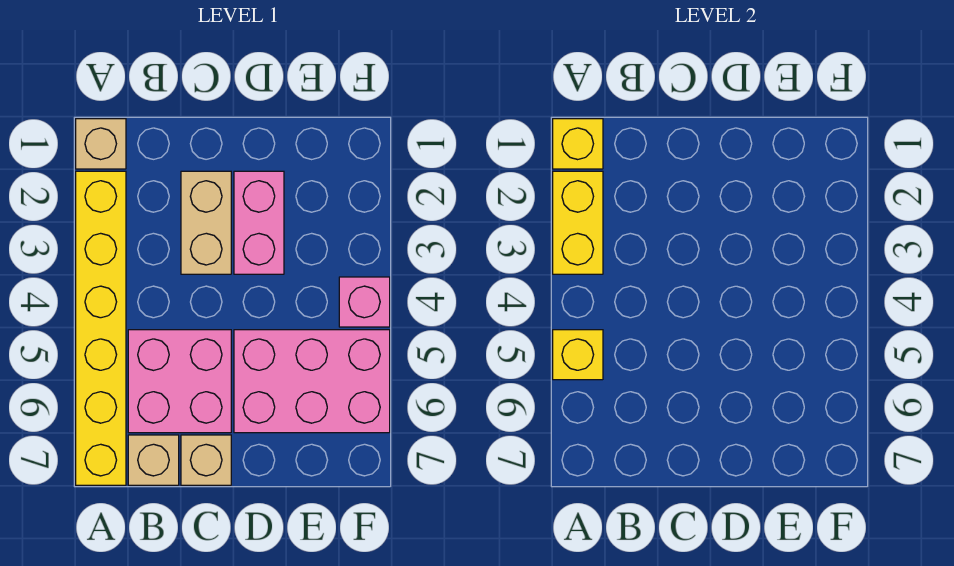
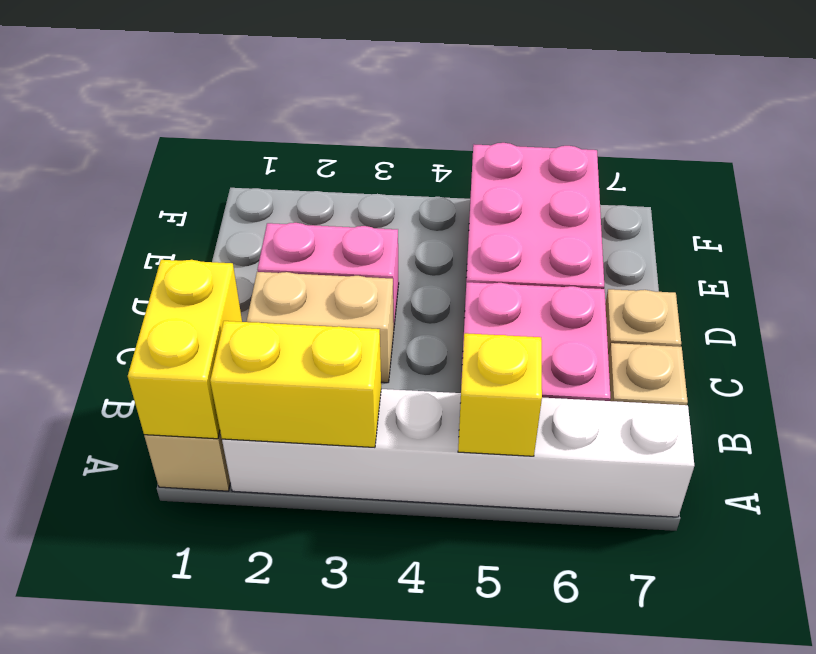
yellow 1x1 brick [553,119,603,169] -> yellow 1x2 brick [128,260,242,439]
yellow 1x6 brick [76,171,126,485] -> white 1x6 brick [222,389,694,517]
pink 1x1 brick [339,277,390,327] -> none

